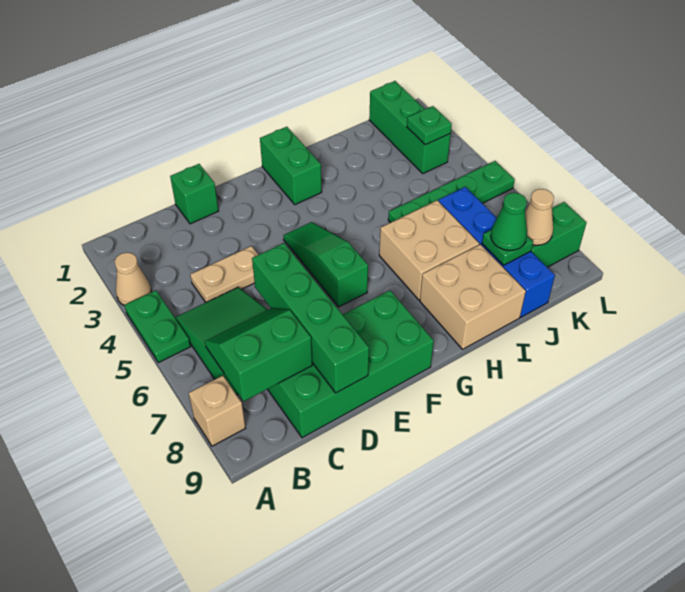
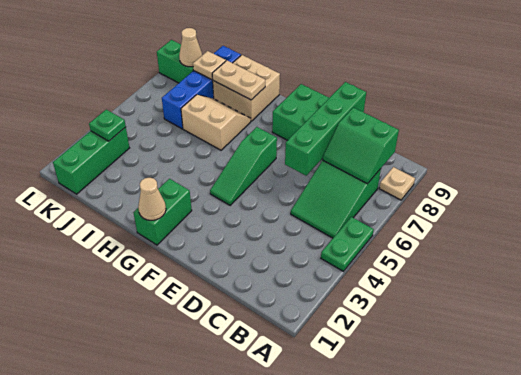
tan 1x1 cone [115,252,151,305] -> tan 1x1 cone moved to [138,178,166,220]
tan 1x1 brick [189,376,245,446] -> tan 1x1 plate [379,167,415,200]
tan 1x2 plate [190,246,258,302] -> tan 1x2 plate moved to [212,60,265,100]
green 1x1 brick [170,164,218,224] -> none
tan 2x2 brick [379,200,479,300] -> tan 2x2 slope [181,95,251,150]
green 1x4 plate [388,161,515,223] -> none
green 1x1 plate [482,230,533,265] -> tan 1x1 plate [193,51,226,79]
green 1x1 cone [491,193,527,250] -> none

